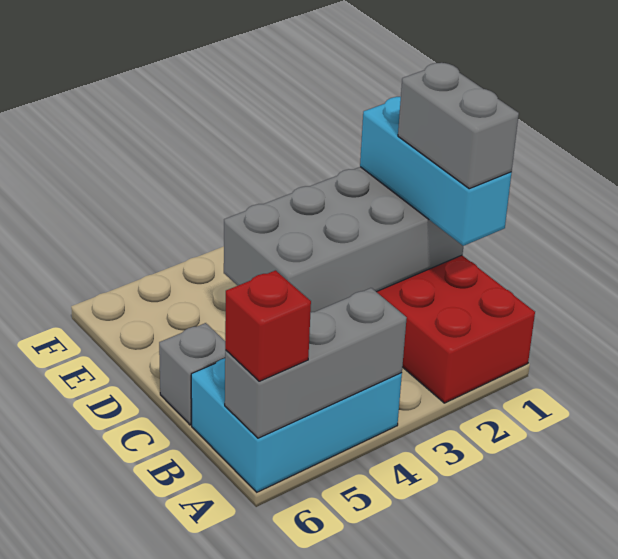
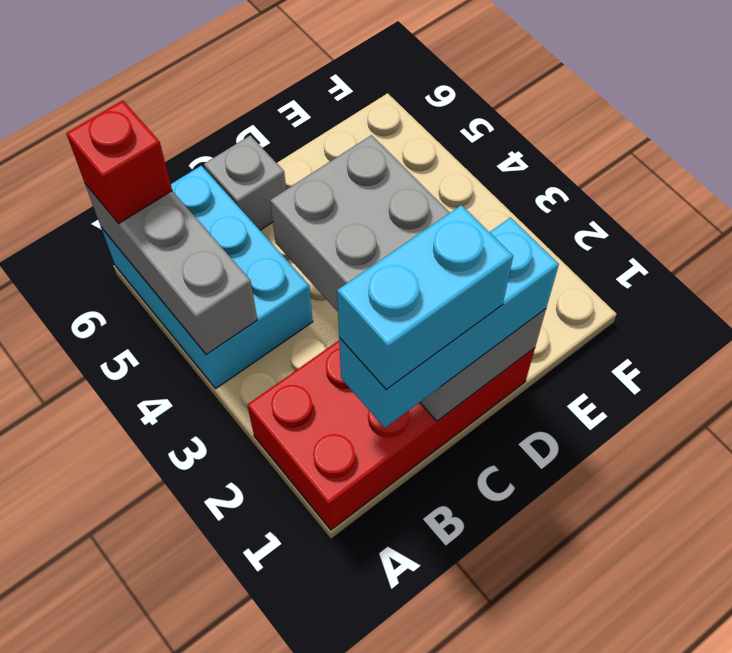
grey 1x2 brick [398,63,519,189] -> cyan 1x2 brick [337,205,513,390]

